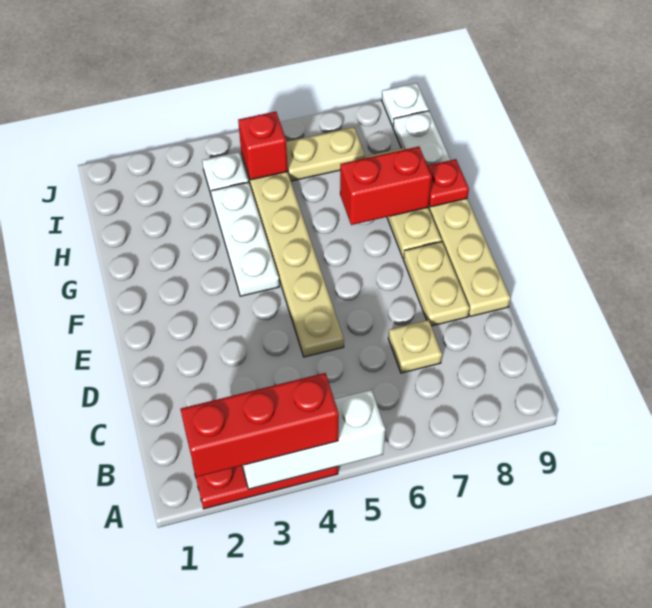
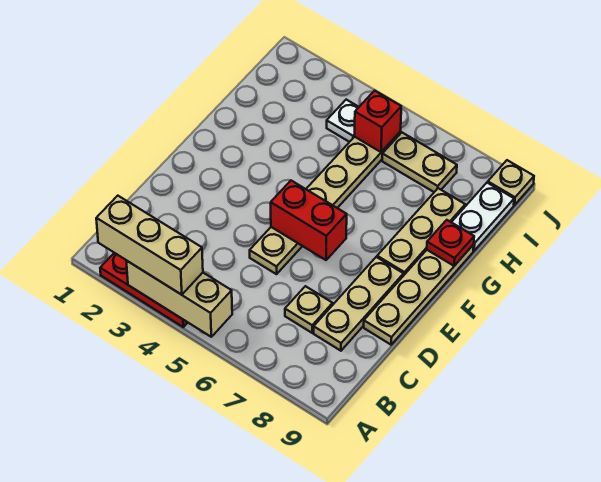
red 1x3 brick [180,373,339,477] -> tan 1x3 brick [96,196,203,295]
white 1x3 brick [242,390,385,489] -> tan 1x3 brick [126,261,232,337]
tan 1x2 plate [403,242,470,326] -> tan 1x3 plate [314,257,404,351]
white 1x3 plate [211,182,279,296] -> none
red 1x2 brick [340,147,432,225] -> red 1x2 brick moved to [271,181,347,260]
white 1x1 plate [382,83,429,127] -> tan 1x1 plate [488,160,534,205]

